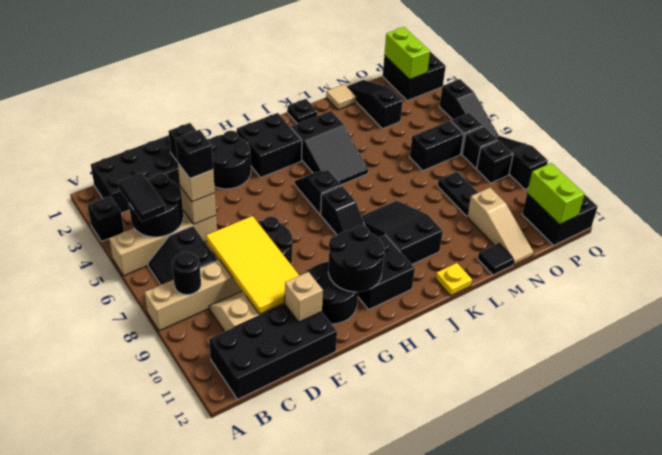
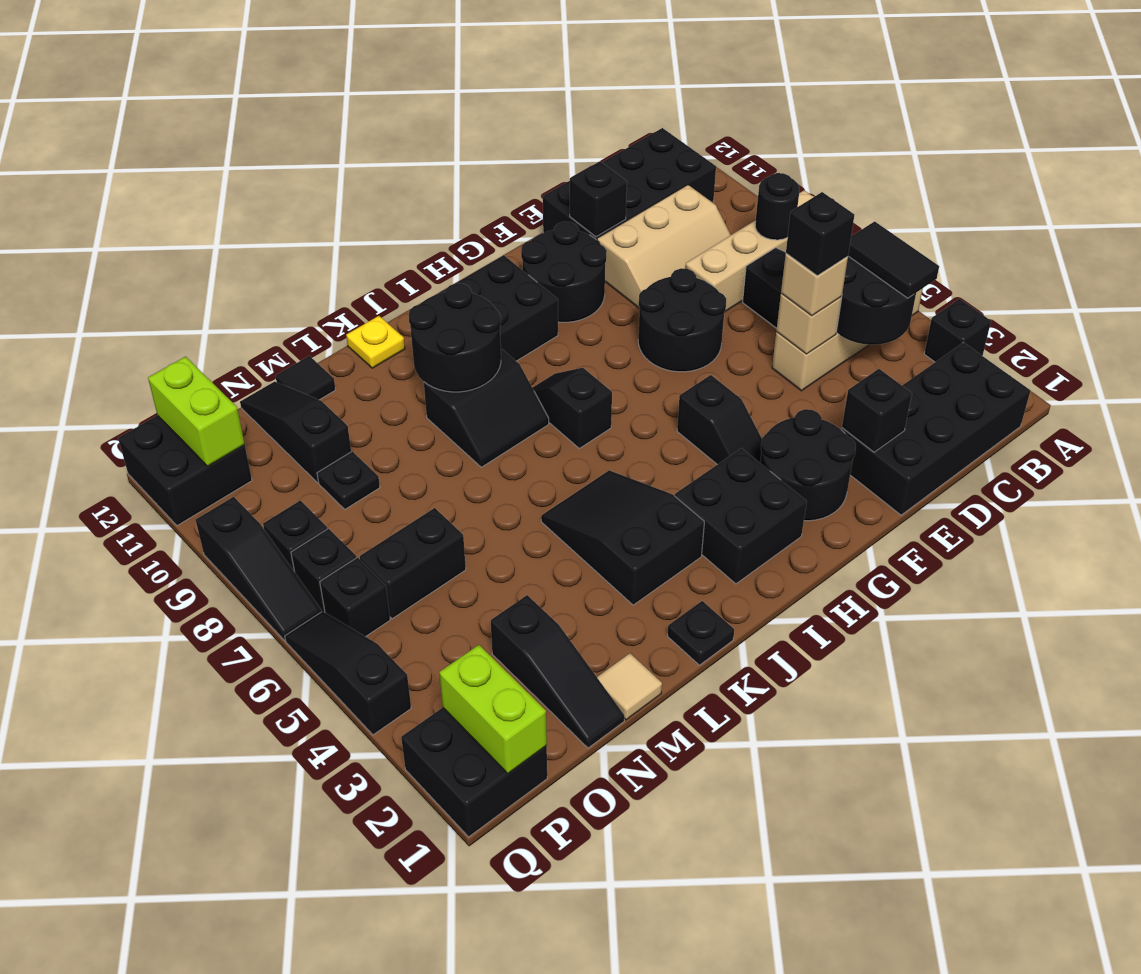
yellow 2x4 tile [206,216,299,314] -> none
tan 1x1 brick [285,272,323,322] -> black 1x1 brick [570,161,627,237]
black 2x2 round brick [328,225,385,292] -> black 2x2 round brick moved to [409,283,501,392]
black 1x2 slope [295,170,341,215] -> black 1x2 slope moved to [677,375,762,465]
black 2x3 slope [362,201,443,264] -> black 2x2 slope [424,349,549,467]
black 1x2 plate [438,172,478,216] -> black 1x1 plate [317,451,380,509]
tan 1x3 slope [467,187,534,265] -> black 1x3 slope [240,382,351,483]

